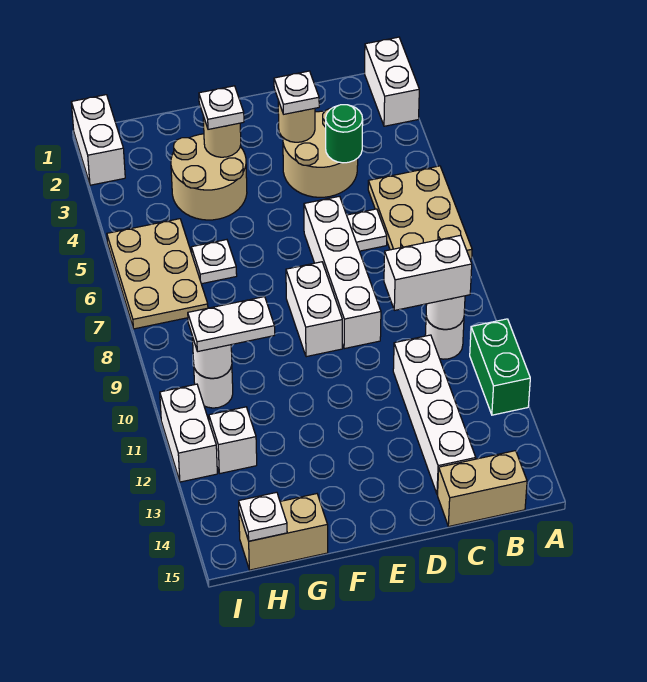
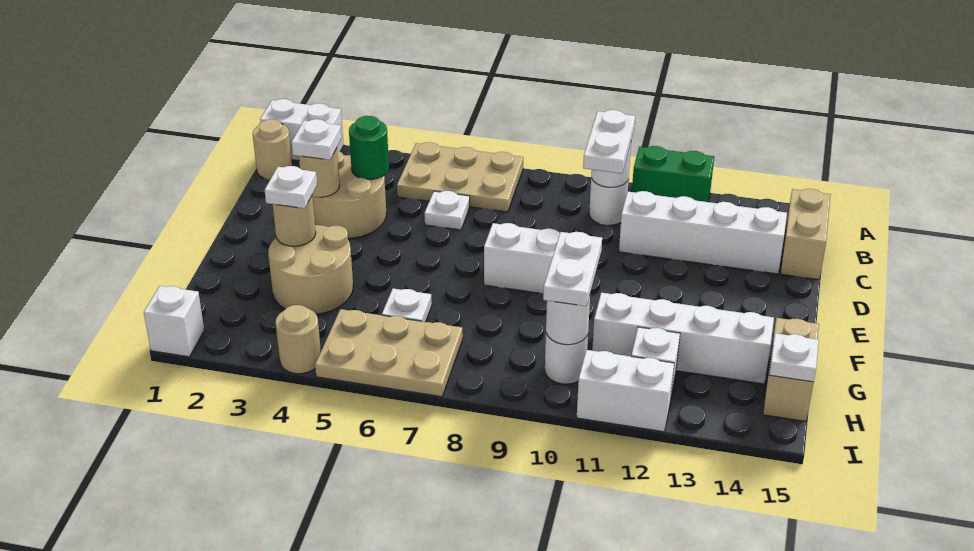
none -> tan 1x1 round brick [253,119,292,179]
white 1x2 brick [384,235,472,310] -> white 1x2 plate [583,110,635,173]
white 1x4 brick [304,196,381,349] -> white 1x4 brick moved to [592,293,774,384]
white 1x2 brick [71,95,125,185] -> white 1x1 brick [144,286,204,357]
none -> tan 1x1 round brick [275,305,321,374]

